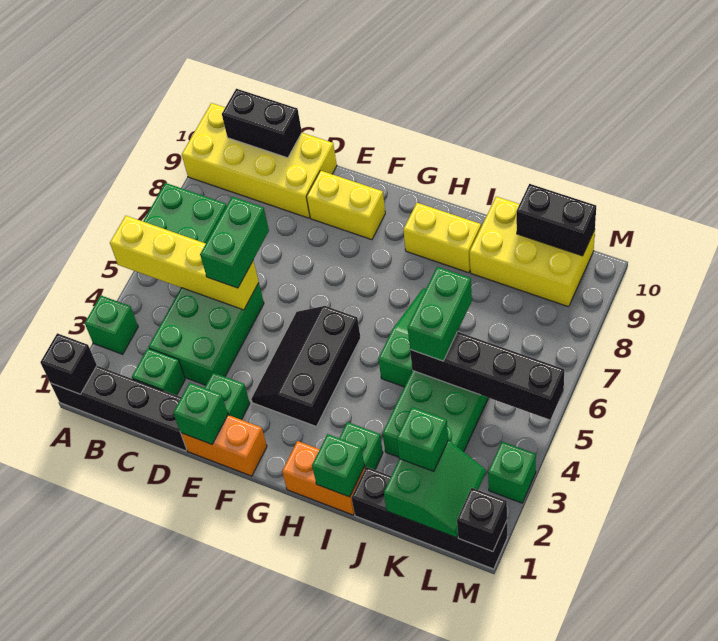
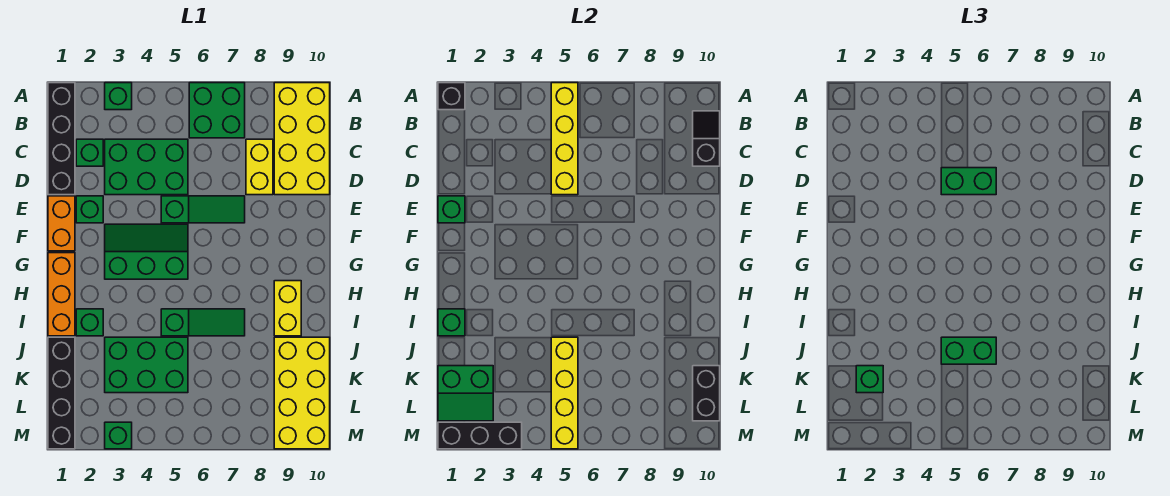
black 1x2 brick [222,89,302,158] -> black 1x2 slope [693,111,720,166]
none -> green 1x3 slope [161,196,245,223]
yellow 1x2 brick [307,171,385,240] -> yellow 1x2 brick moved to [246,139,273,195]
black 2x3 slope [251,306,361,426] -> green 2x3 slope [105,224,188,279]
orange 1x2 brick [282,441,365,515] -> orange 1x3 brick [48,253,75,336]
black 1x4 brick [410,332,564,420] -> yellow 1x4 brick [551,337,578,449]
yellow 2x3 brick [470,196,595,307] -> yellow 2x4 brick [274,337,330,449]
black 1x1 brick [457,488,507,552] -> black 1x3 brick [438,422,522,449]

